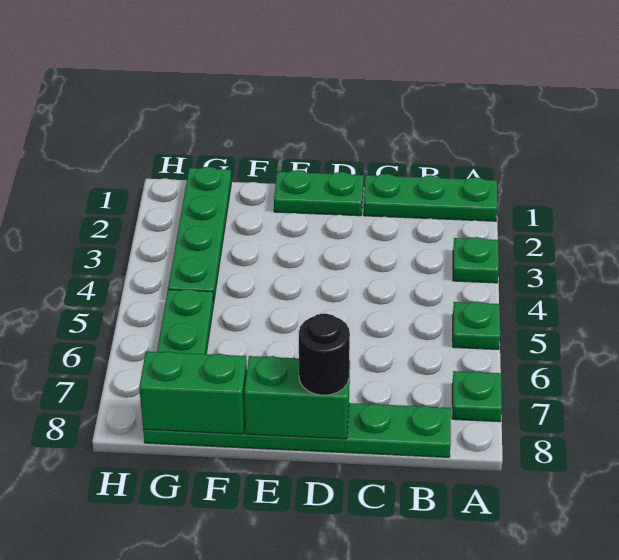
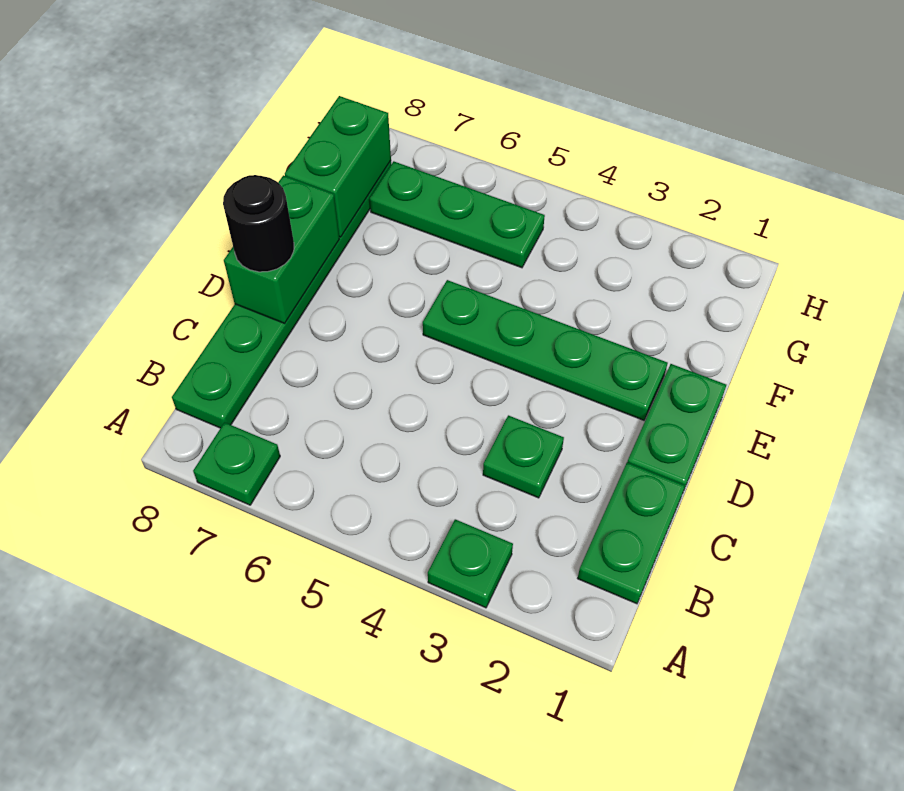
green 1x3 plate [364,174,497,221] -> green 1x2 plate [578,463,685,604]
green 1x1 plate [453,301,500,350] -> green 1x1 plate moved to [483,415,564,498]
green 1x4 plate [168,167,231,303] -> green 1x4 plate moved to [423,280,668,420]

